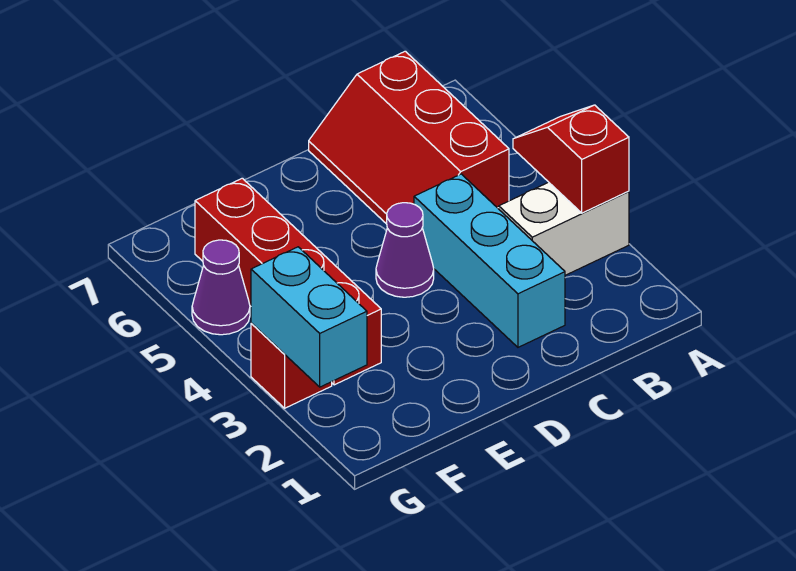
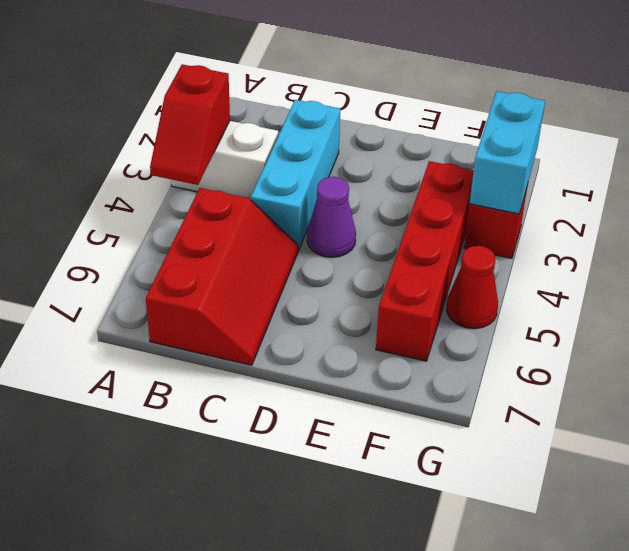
purple 1x1 cone [192,240,250,335] -> red 1x1 cone [446,246,498,329]

